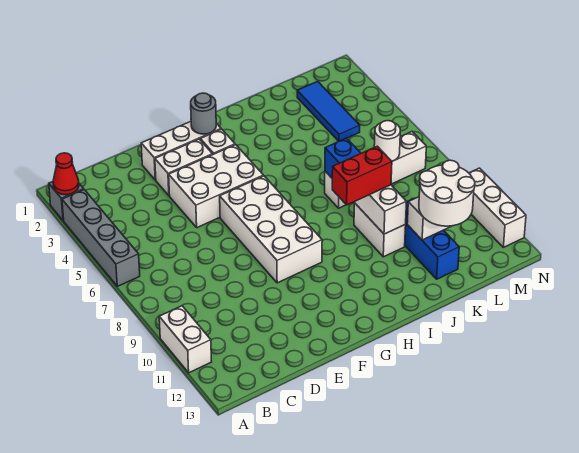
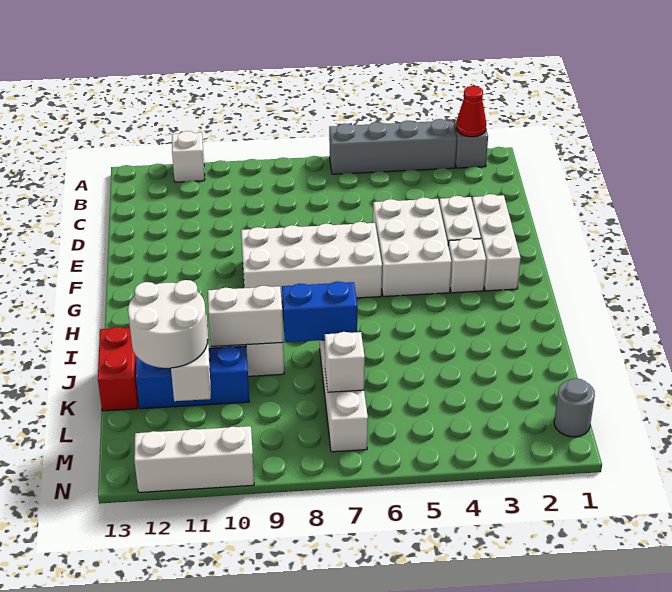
white 1x2 brick [159,306,211,373] -> white 1x1 brick [172,131,205,182]
grey 1x1 round brick [191,93,216,134] -> grey 1x1 round brick moved to [554,378,595,437]
red 1x2 brick [332,146,392,205] -> red 1x2 brick moved to [98,327,138,411]
blue 1x3 tile [297,81,360,141] -> none
white 1x1 round brick [374,121,400,161] -> white 1x1 brick [325,332,365,392]

